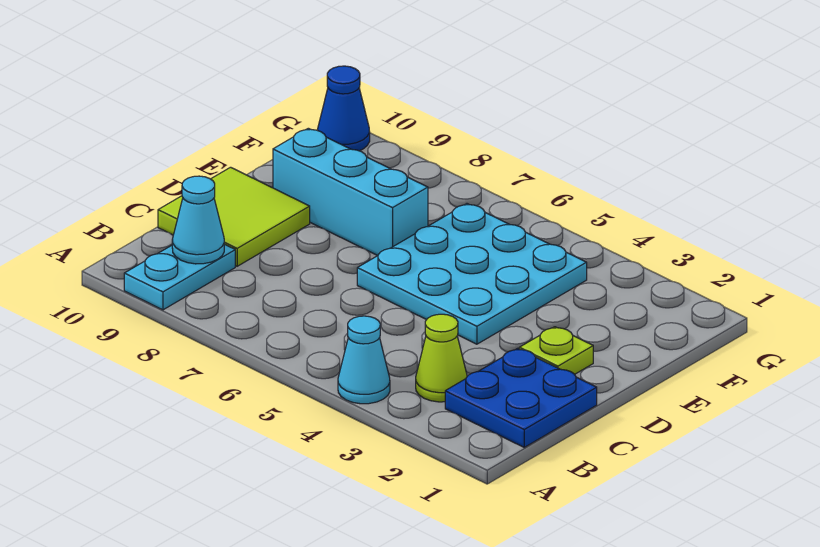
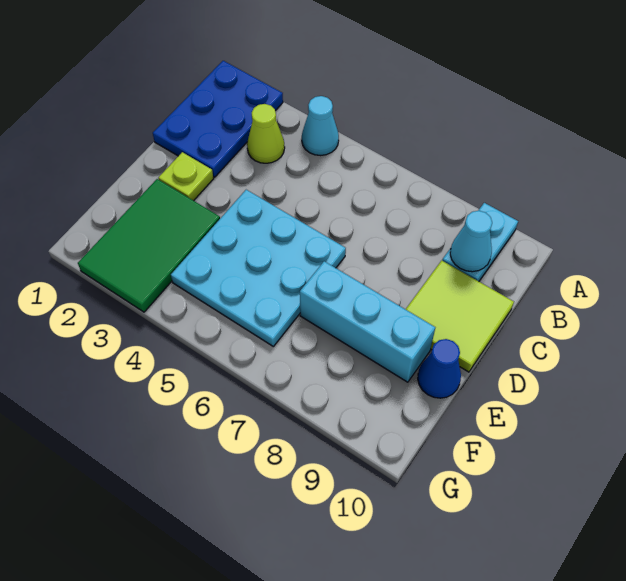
blue 2x2 plate [445,348,597,447] -> blue 2x3 plate [153,61,283,177]
none -> green 2x3 tile [78,179,220,312]
blue 1x1 cone [318,66,370,151] -> blue 1x1 cone moved to [418,339,461,398]

